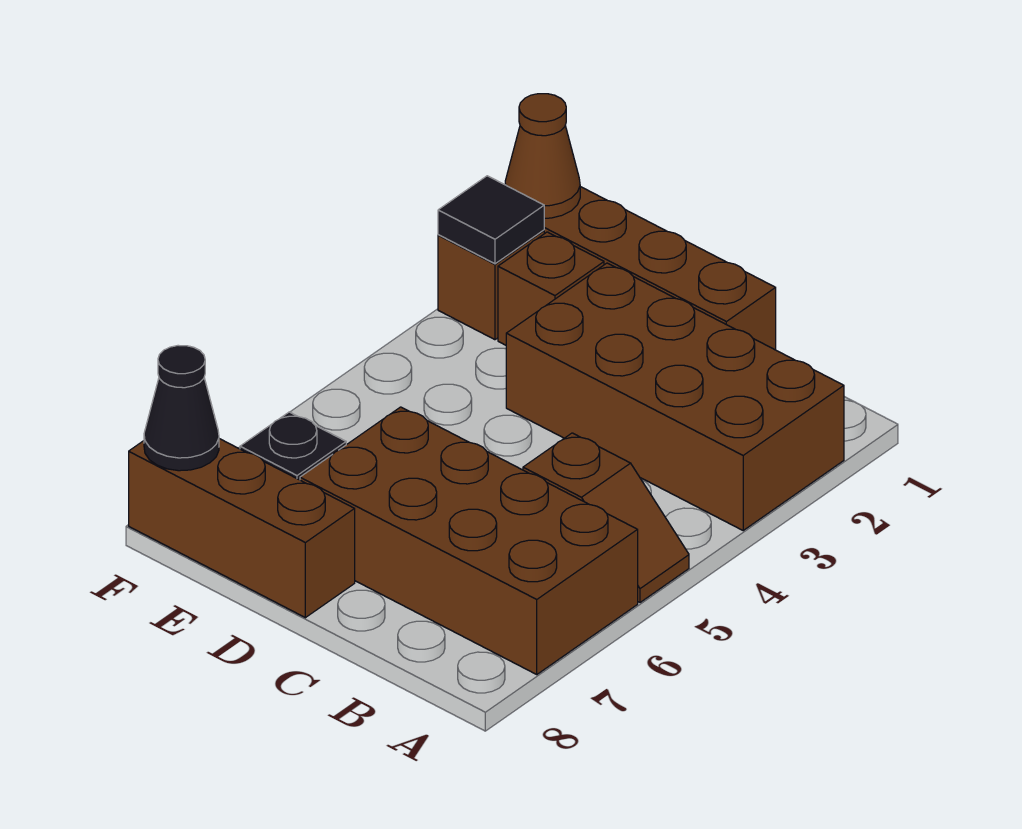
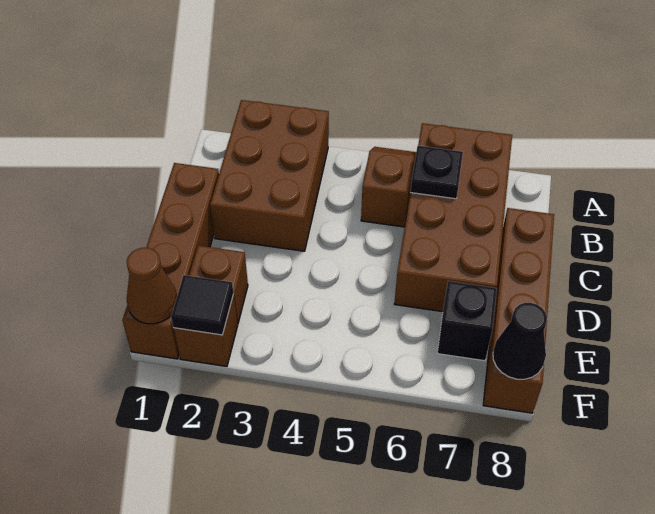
brown 2x4 brick [506,263,844,530] -> brown 2x3 brick [210,100,329,251]
none -> black 1x1 plate [410,146,463,199]
brown 1x3 brick [129,439,355,618] -> brown 1x4 brick [483,208,554,413]

